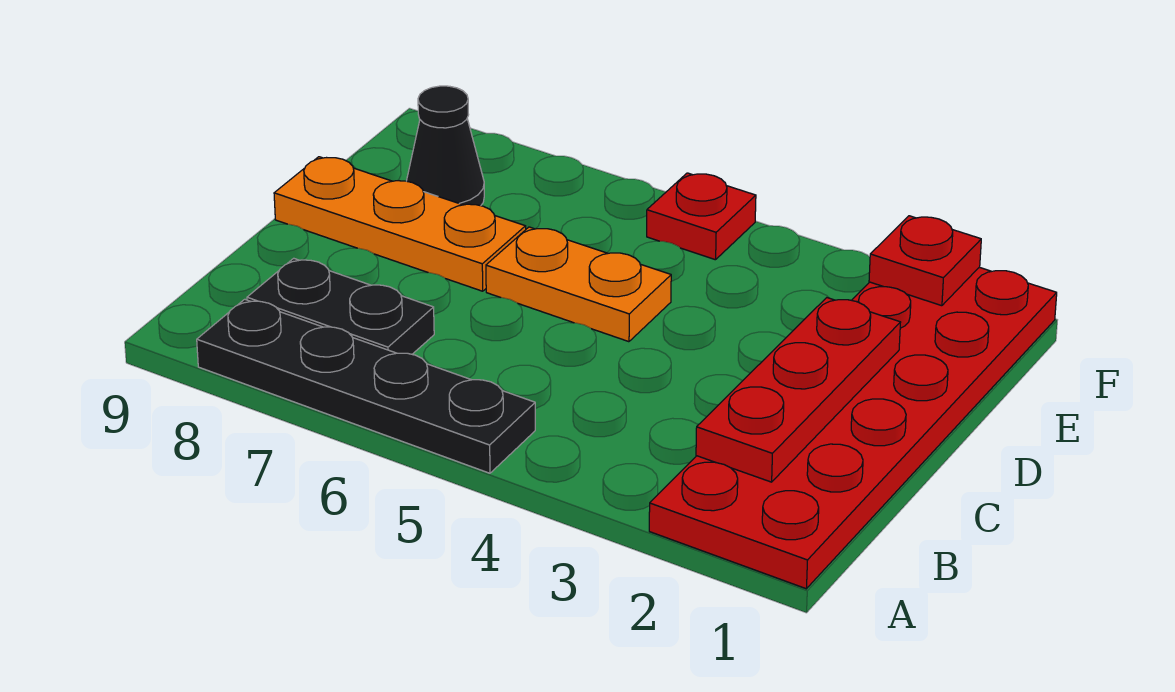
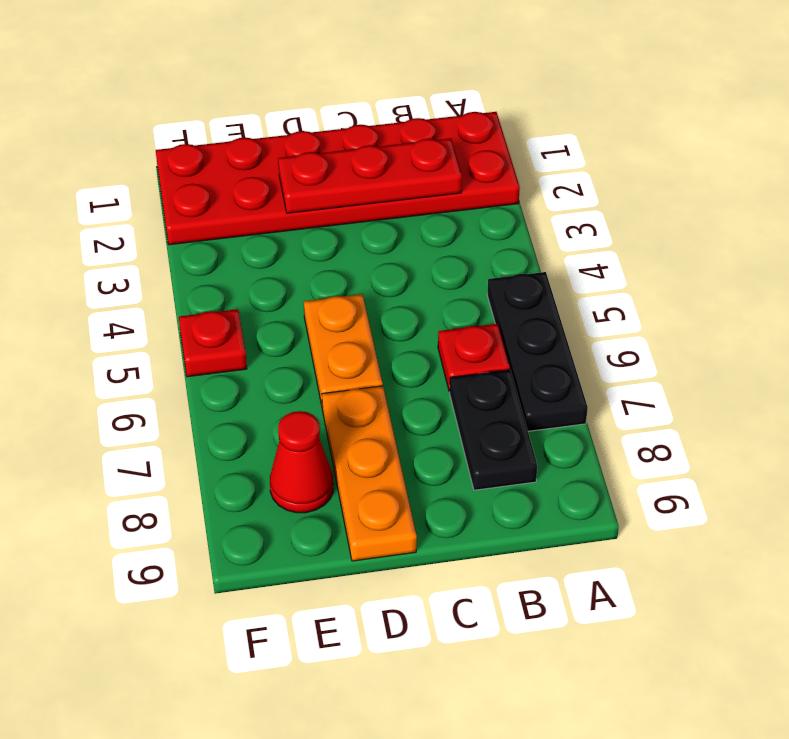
black 1x4 plate [197,299,535,473] -> black 1x3 plate [487,272,588,431]
black 1x1 cone [407,86,484,206] -> red 1x1 cone [270,411,334,513]
red 1x1 plate [869,216,981,306] -> red 1x1 plate moved to [438,324,510,392]

